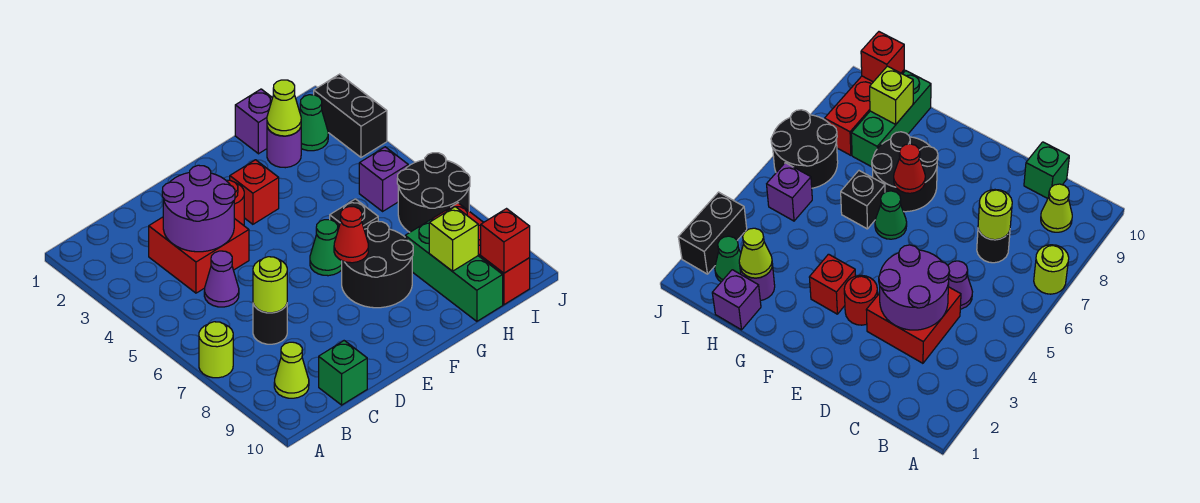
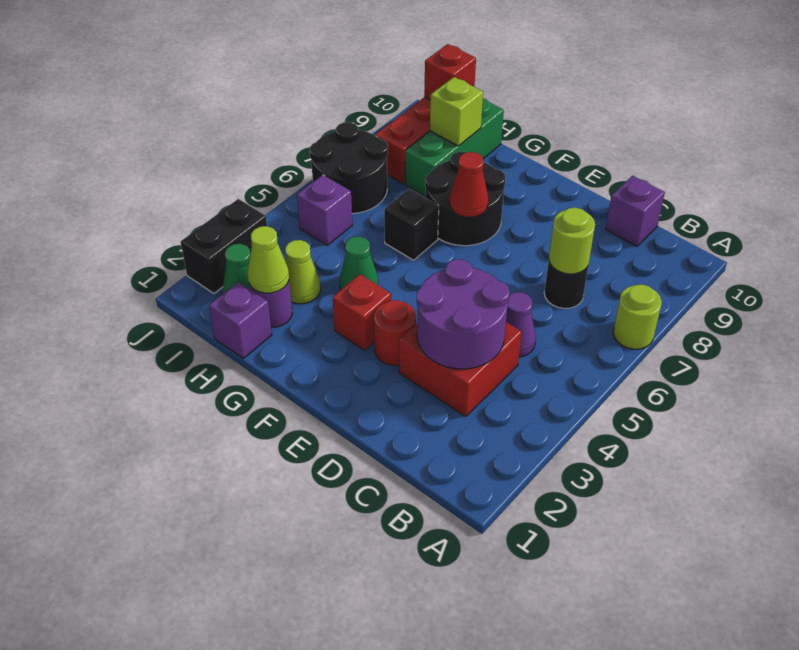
lime 1x1 cone [274,342,309,398] -> lime 1x1 cone moved to [285,240,321,304]
green 1x1 brick [319,341,367,405] -> purple 1x1 brick [606,176,665,246]
green 1x1 cone [310,220,342,276] -> green 1x1 cone moved to [339,236,378,290]

